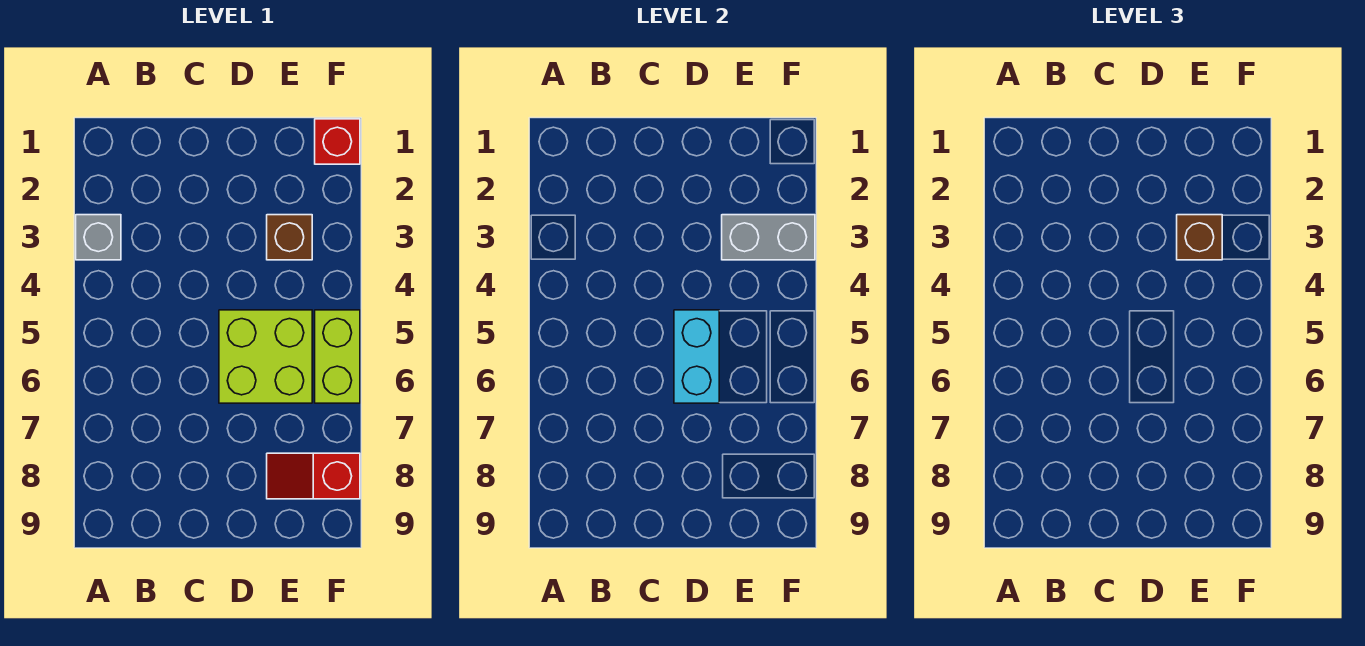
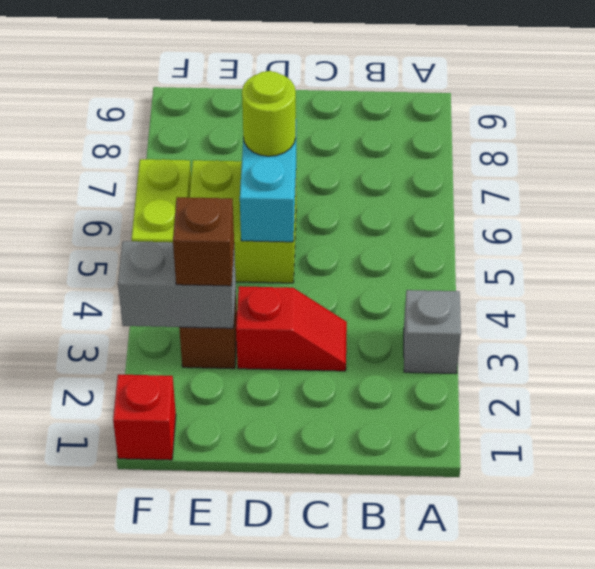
none -> lime 1x1 round brick [242,71,296,156]
red 1x2 slope [267,453,360,499] -> red 1x2 slope moved to [236,286,347,371]

